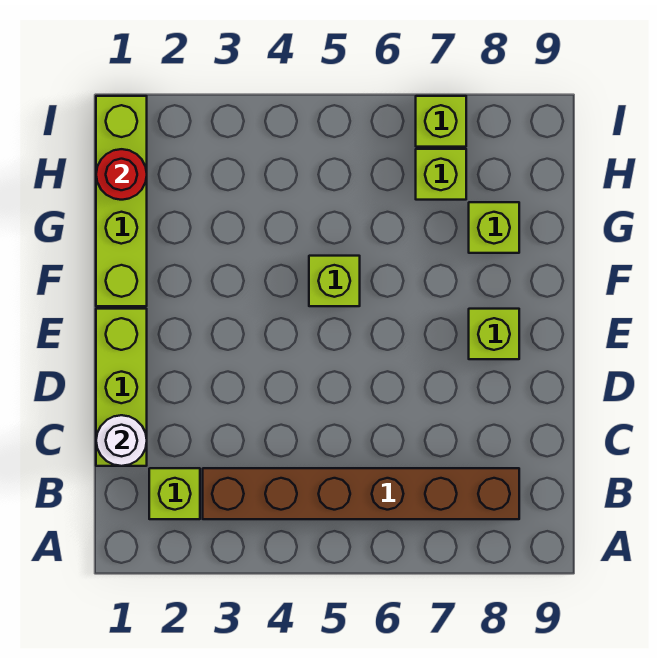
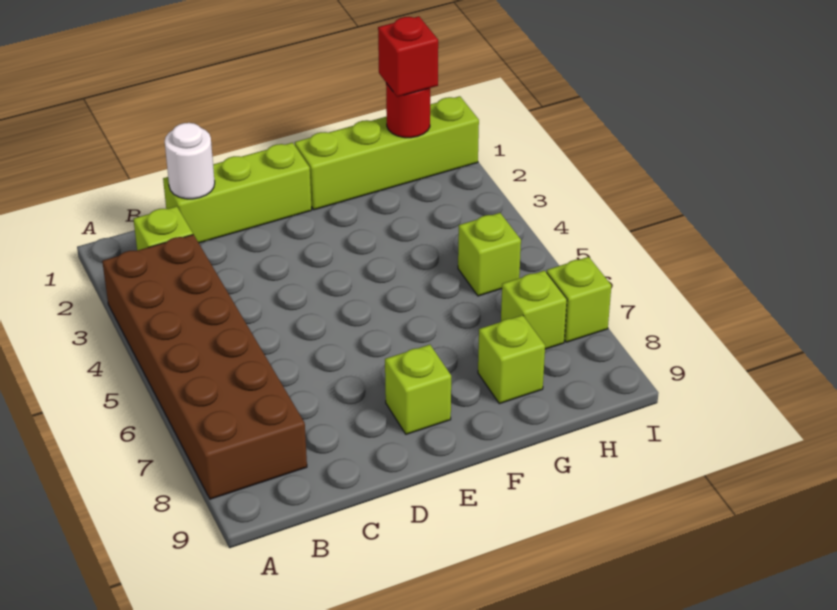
brown 1x6 brick [203,468,519,519] -> brown 2x6 brick [102,235,307,499]
lime 1x1 brick [309,256,360,306] -> lime 1x1 brick moved to [458,213,521,296]
none -> red 1x1 brick [378,16,438,97]

